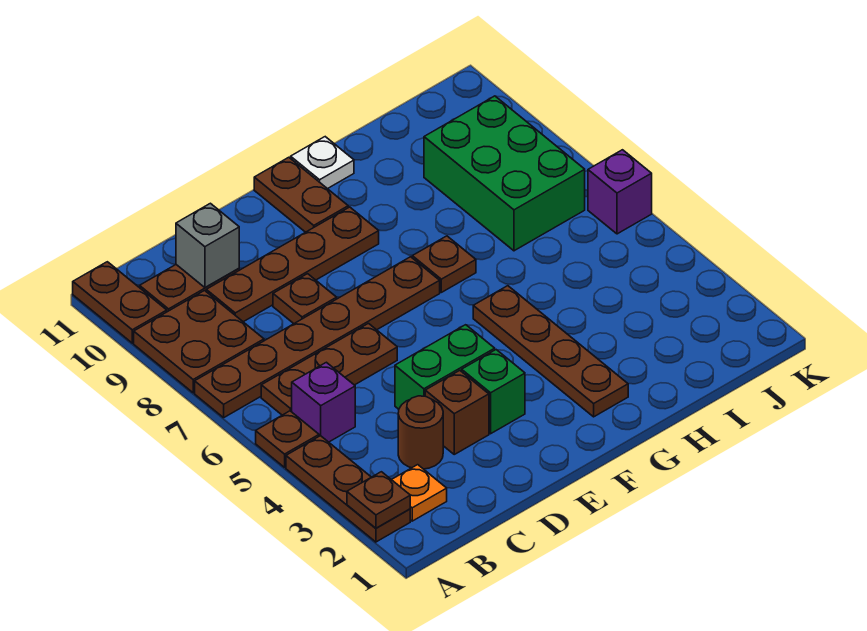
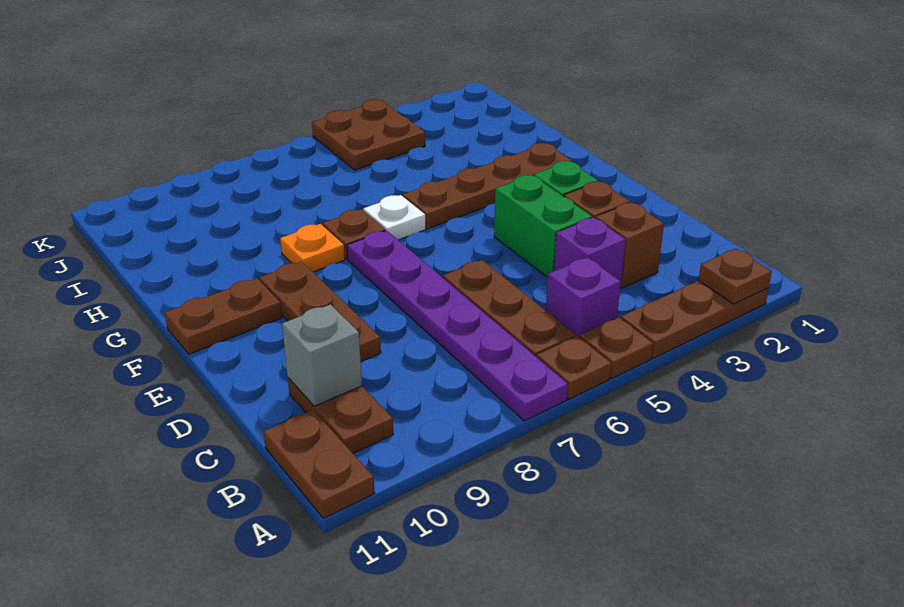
brown 1x6 plate [195,257,440,418] -> purple 1x6 plate [347,230,568,421]
brown 2x2 plate [134,291,264,393] -> brown 2x2 plate moved to [312,99,425,170]
brown 1x2 plate [73,262,167,343] -> brown 1x2 plate turned to [264,410,375,518]
orange 1x1 plate [392,465,447,521] -> orange 1x1 plate moved to [280,224,345,272]
brown 1x1 round brick [398,396,443,469] -> brown 1x1 brick [596,202,664,288]
brown 1x4 plate [206,207,379,322] -> brown 1x3 plate [259,262,381,361]
brown 1x1 plate [273,274,337,323] -> brown 1x1 plate moved to [537,336,612,399]
white 1x1 plate [291,137,354,189] -> white 1x1 plate moved to [363,195,426,240]
green 2x3 brick [424,96,585,251] -> none
purple 1x1 brick [588,150,652,234] -> purple 1x1 brick moved to [554,218,626,289]

